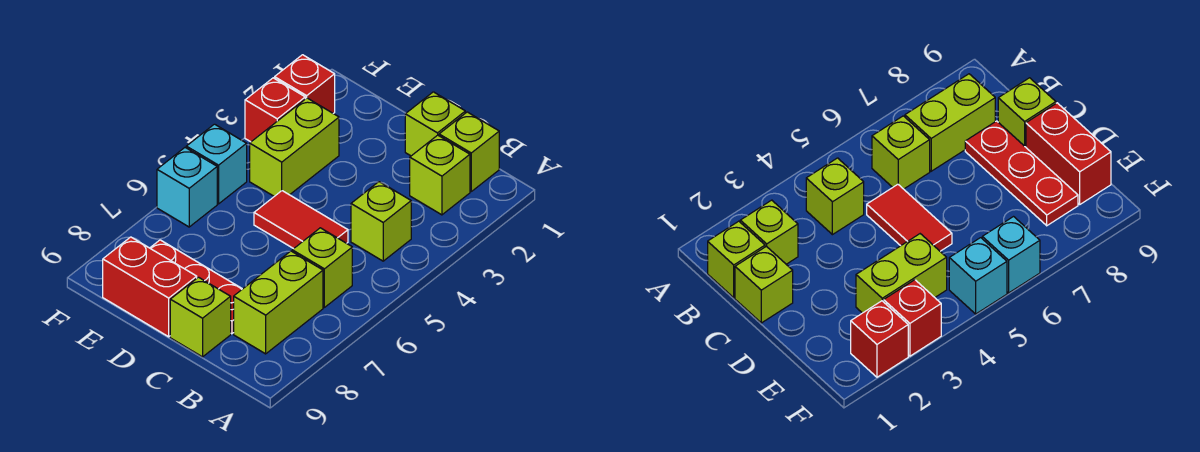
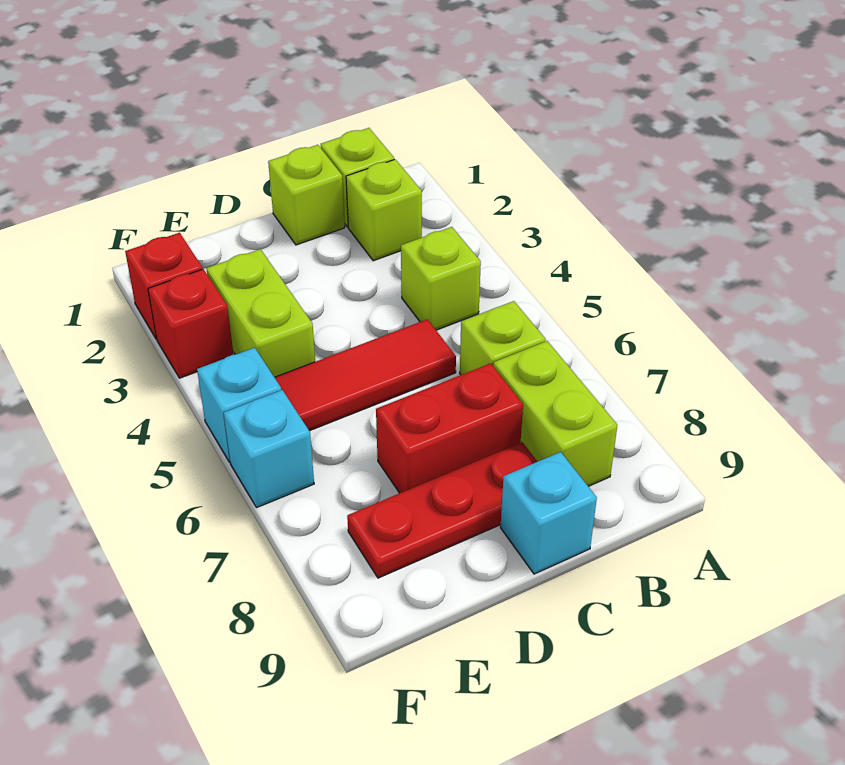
red 1x2 tile [254,191,348,249] -> red 1x3 tile [275,319,456,431]
lime 1x1 brick [170,277,231,357] -> cyan 1x1 brick [500,452,597,574]
red 1x2 brick [103,237,197,337] -> red 1x2 brick moved to [376,363,523,493]

